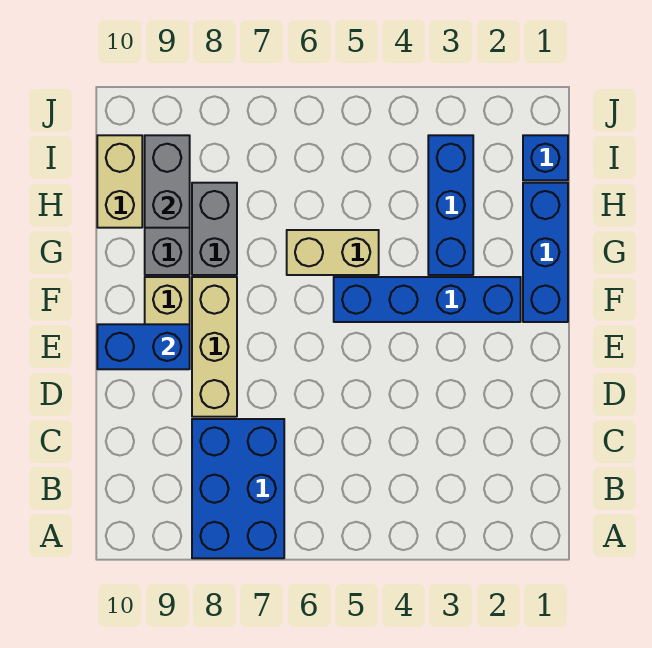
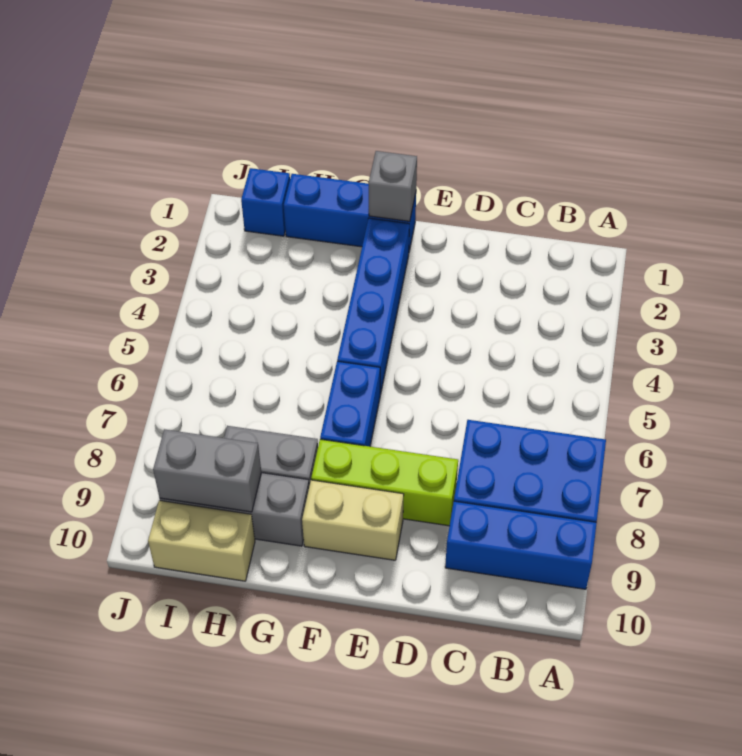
tan 1x3 brick [192,277,237,417] -> lime 1x3 brick [311,439,458,526]
blue 1x2 brick [97,324,190,369] -> blue 1x2 brick moved to [320,361,380,446]
none -> grey 1x1 brick [368,151,417,221]
blue 1x3 brick [428,135,473,275] -> blue 1x3 brick moved to [445,501,597,589]
tan 1x2 brick [287,230,379,275] -> none

